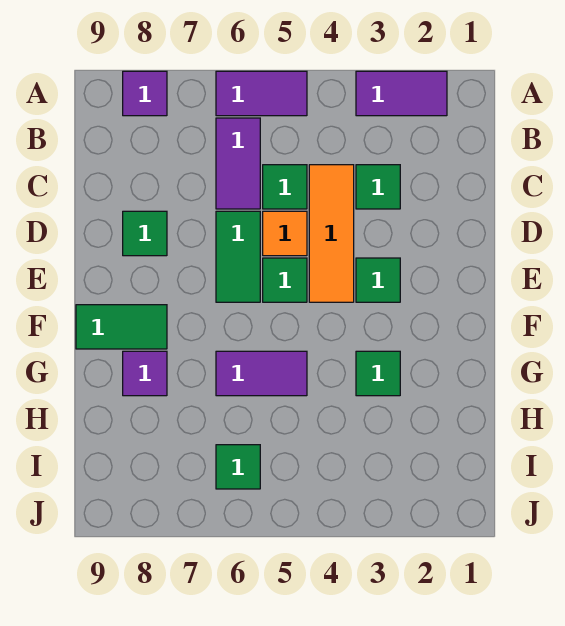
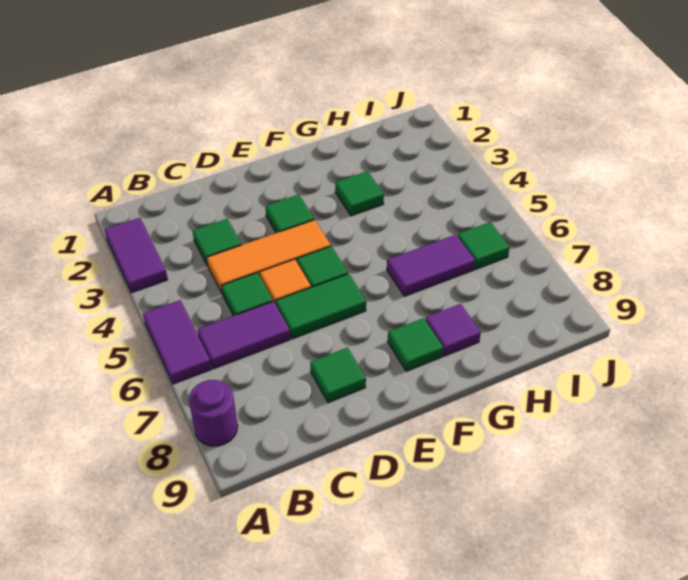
purple 1x1 tile [123,71,167,116] -> purple 1x1 round brick [189,380,238,446]
green 1x2 tile [76,305,167,349] -> green 1x1 tile [388,318,443,371]
purple 1x2 tile [216,351,307,396] -> purple 1x2 tile turned to [387,235,475,296]

